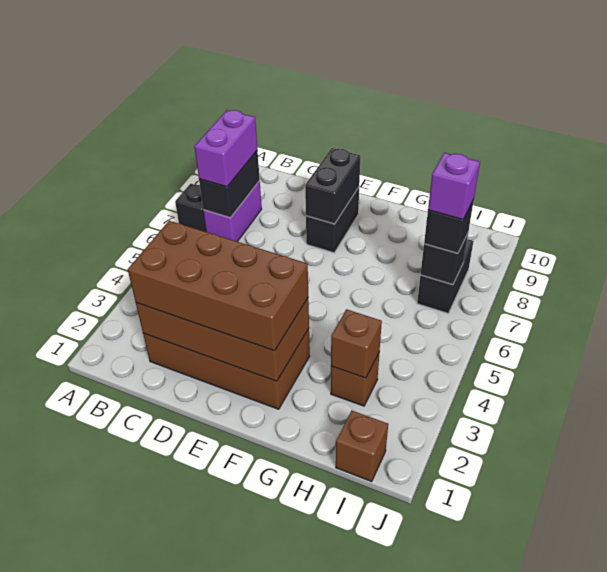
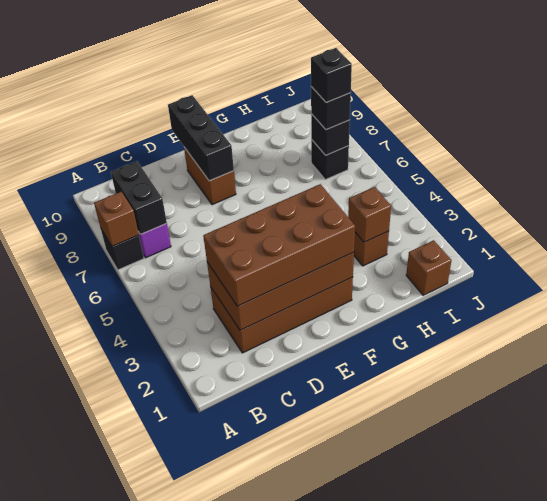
none -> brown 1x1 brick [94,192,139,246]
purple 1x2 brick [194,110,257,187] -> none
black 1x2 brick [306,187,359,253] -> brown 1x2 brick [184,147,236,205]
black 1x2 brick [305,148,360,224] -> black 1x3 brick [168,95,234,181]
black 1x2 brick [417,239,473,313] -> black 1x1 brick [311,140,349,179]
purple 1x1 brick [428,153,480,220] -> black 1x1 brick [311,48,352,102]

